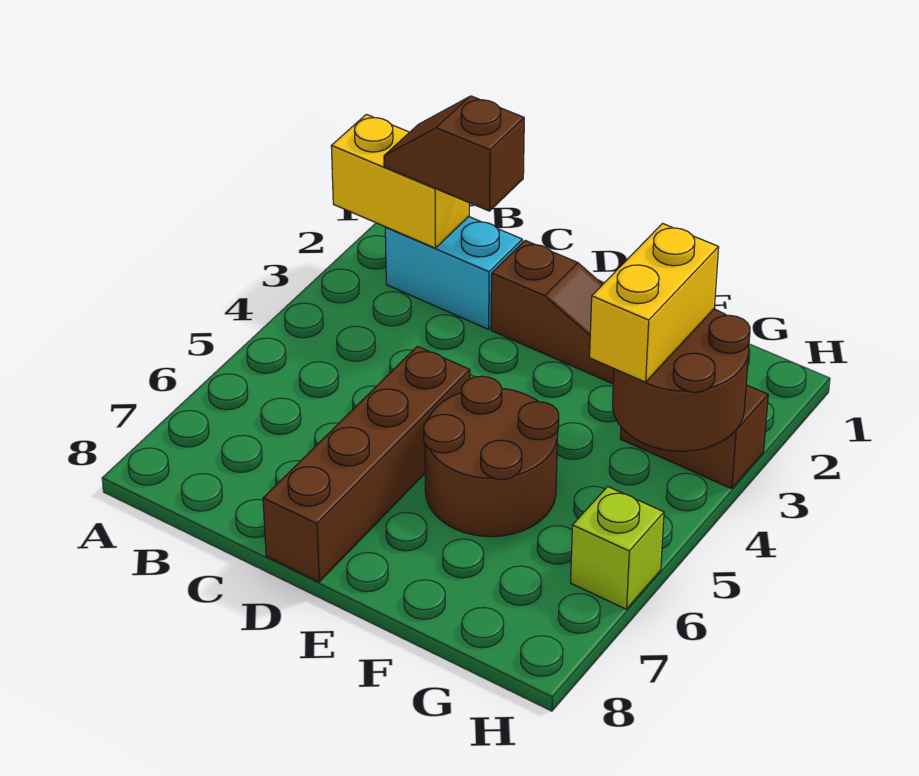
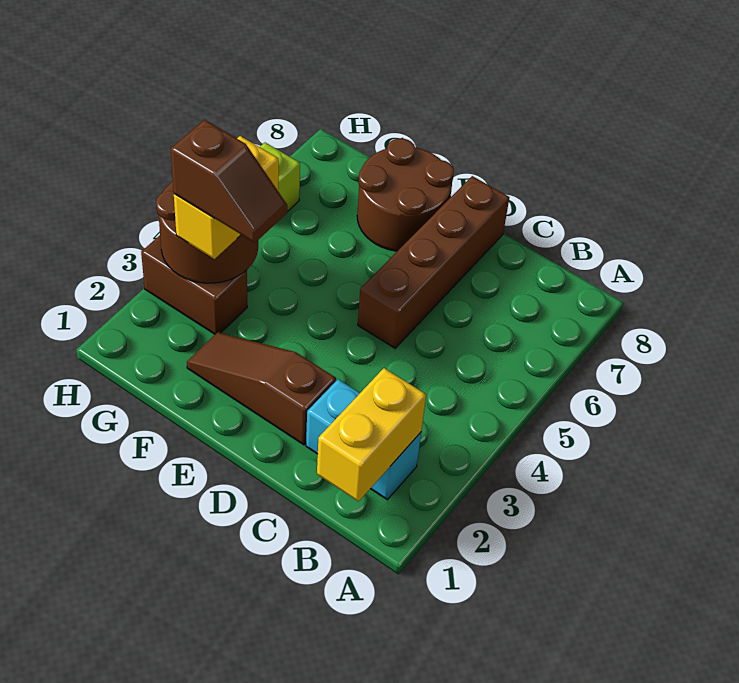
yellow 1x2 brick [331,114,469,248] -> yellow 1x2 brick turned to [317,368,426,501]
brown 1x2 slope [384,96,524,211] -> brown 1x2 slope moved to [171,120,287,243]
brown 2x2 round brick [424,376,559,537] -> brown 2x2 round brick moved to [357,138,454,251]

